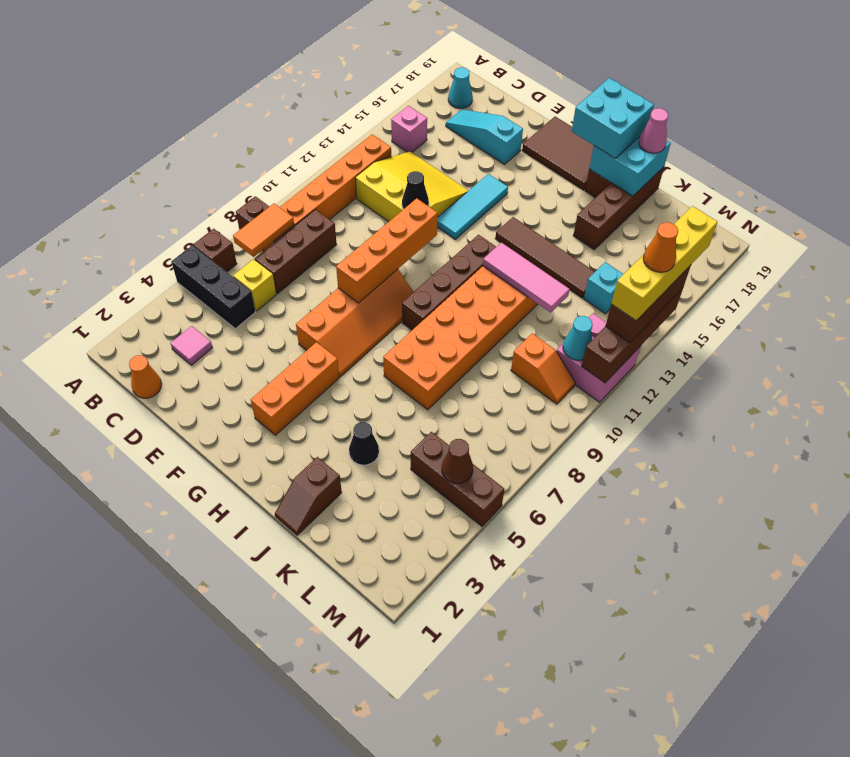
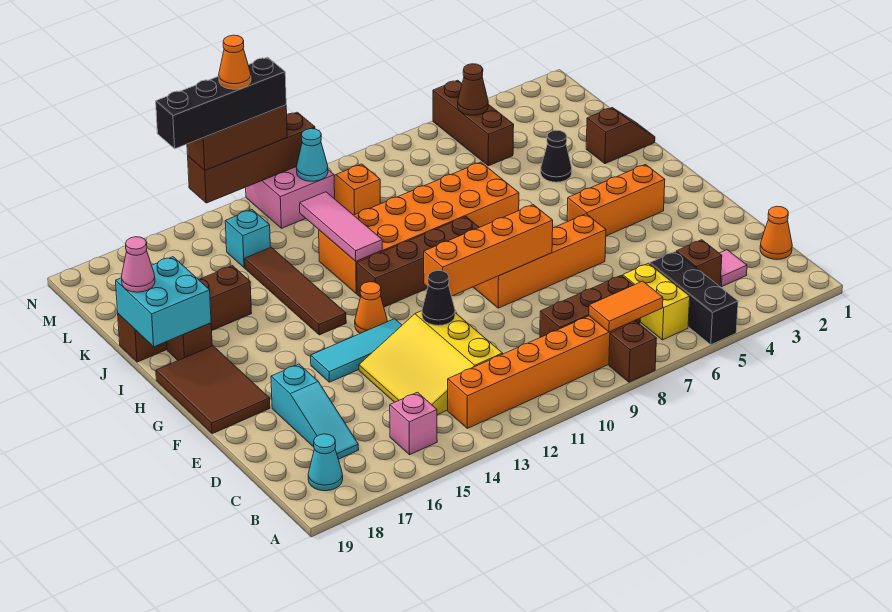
brown 1x1 brick [193,229,237,272] -> brown 1x1 brick moved to [676,240,722,286]
yellow 1x1 brick [233,259,276,311] -> yellow 1x2 brick [623,263,690,340]
none -> orange 1x1 cone [355,282,387,333]
cyan 2x2 brick [572,78,654,159] -> none
yellow 1x4 brick [611,206,718,320] -> black 1x4 brick [156,57,286,149]

